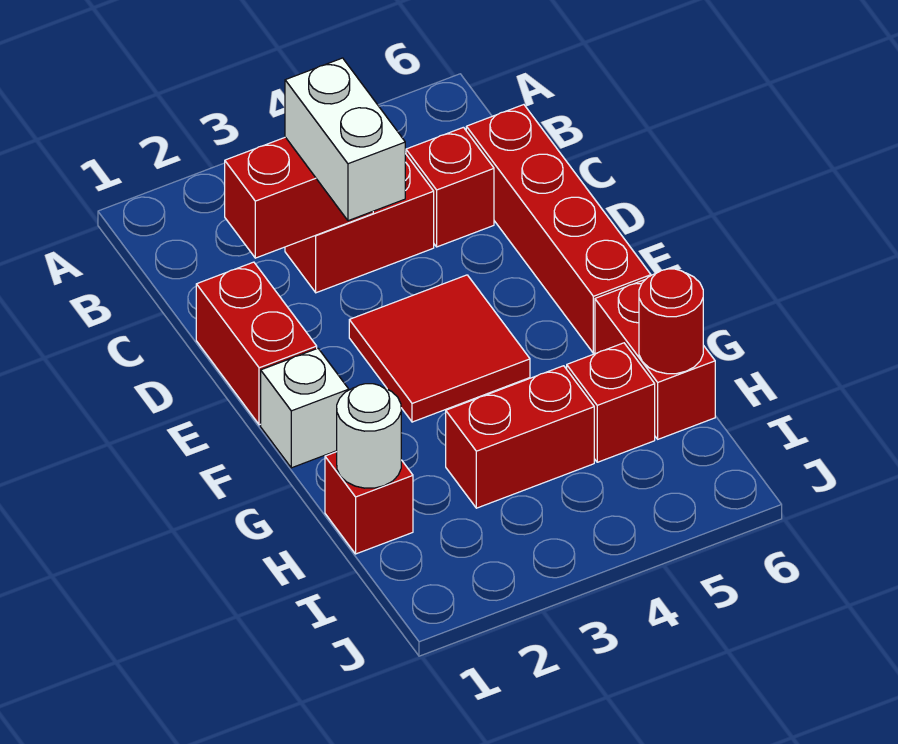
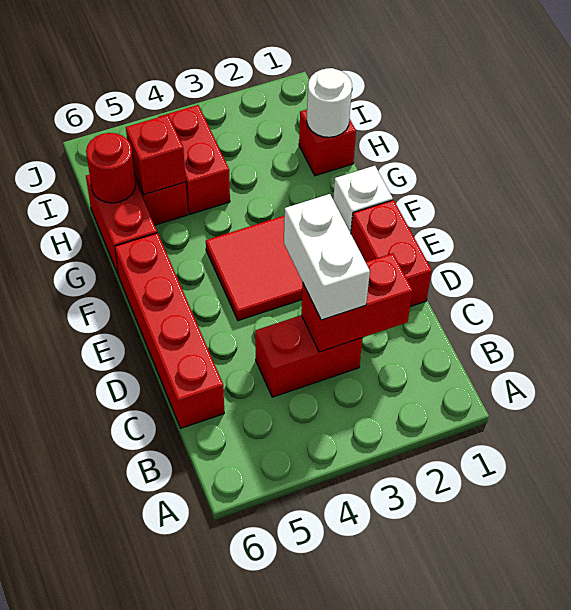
red 1x1 brick [406,127,494,247] -> red 1x1 brick moved to [126,115,186,195]
red 1x2 brick [446,366,594,508] -> red 1x2 brick turned to [158,105,230,214]

